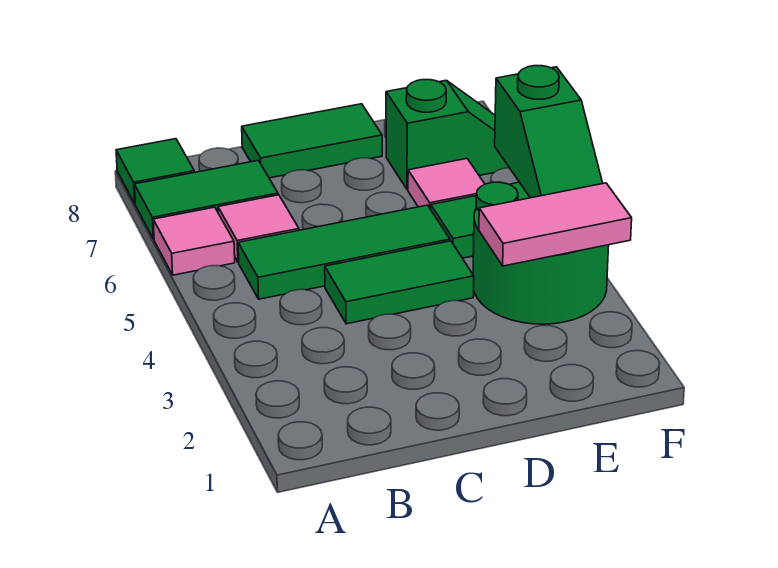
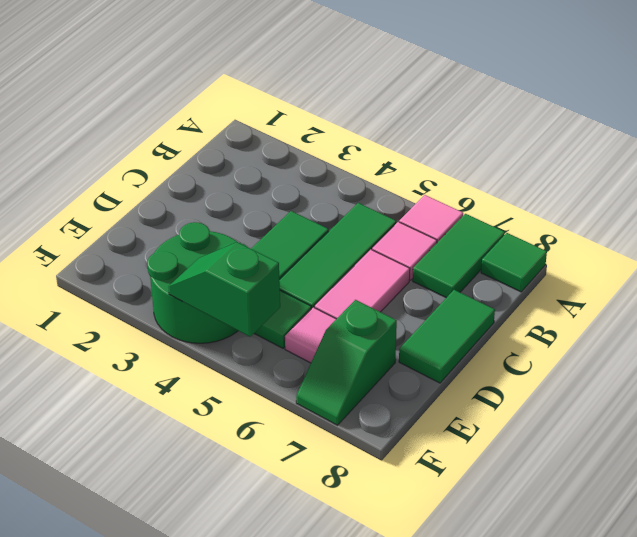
pink 1x2 tile [479,183,632,266] -> pink 1x2 tile moved to [315,250,410,319]

